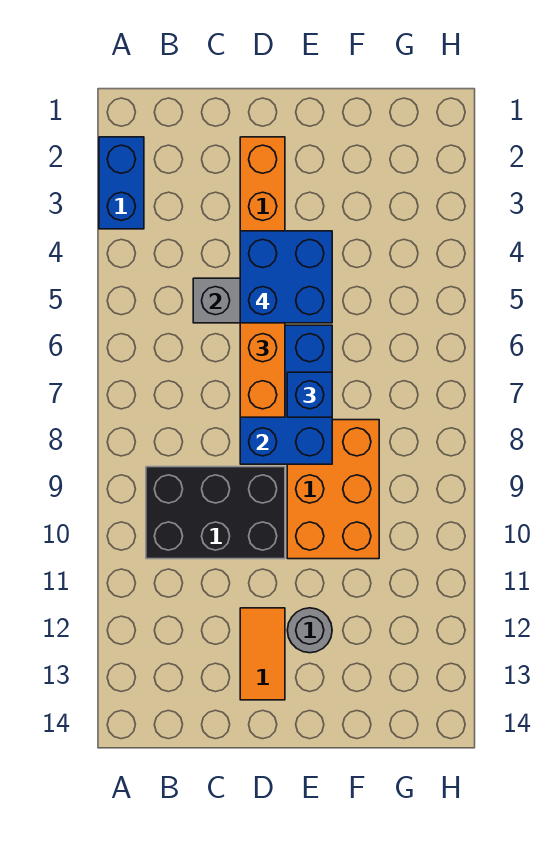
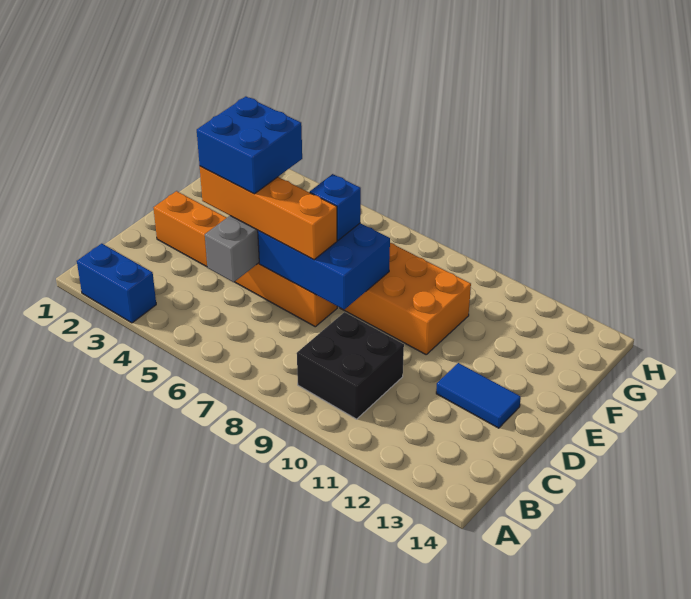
black 2x3 brick [146,467,285,559] -> black 2x2 brick [297,312,404,419]
orange 1x2 tile [240,608,285,700] -> blue 1x2 tile [436,363,521,428]
grey 1x1 round brick [287,608,332,653] -> none

